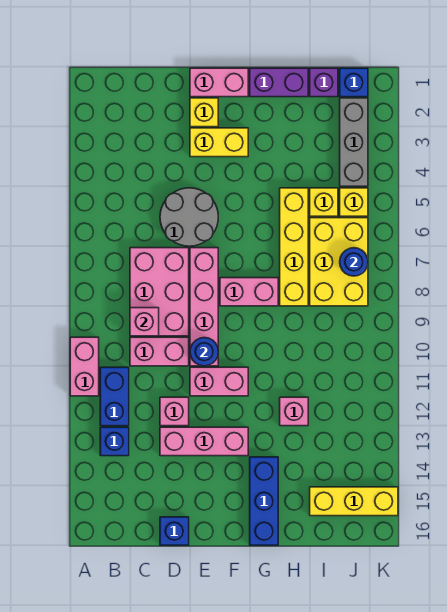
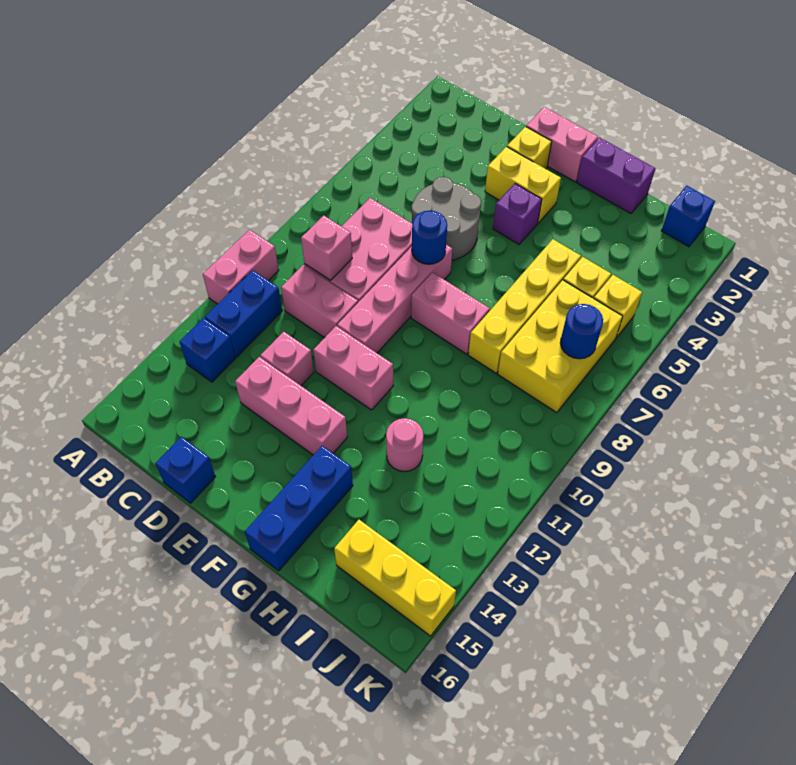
blue 1x1 round brick [190,338,218,366] -> blue 1x1 round brick moved to [412,211,447,264]
pink 1x1 brick [280,397,308,426] -> pink 1x1 round brick [386,418,423,472]
purple 1x1 brick [310,68,338,97] -> purple 1x1 brick moved to [493,184,542,244]
grey 1x3 brick [340,98,368,186] -> none

